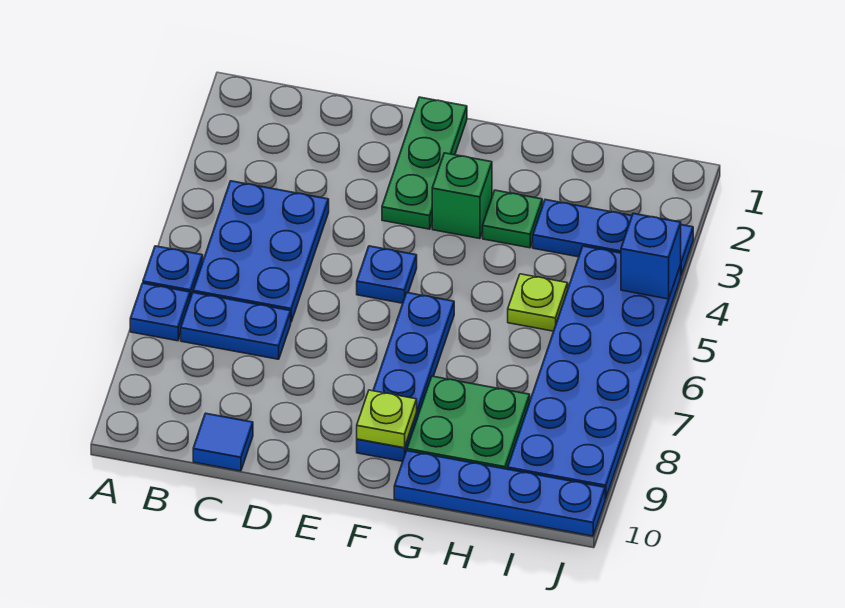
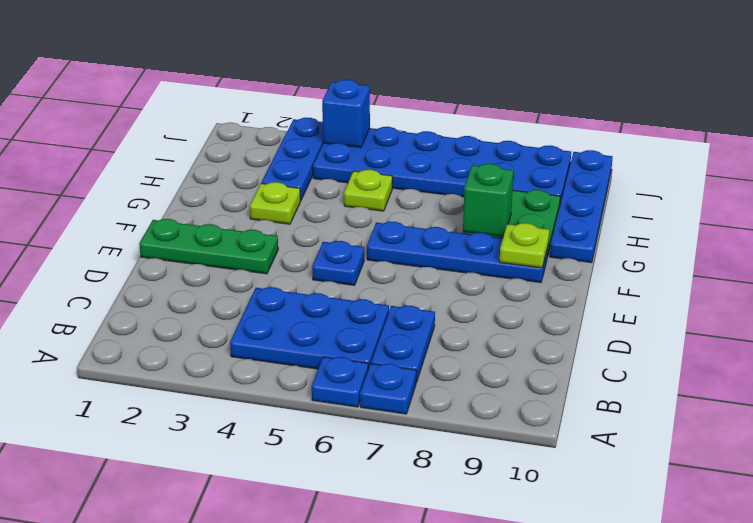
blue 1x1 tile [193,413,253,471] -> none
green 1x1 brick [432,153,492,239] -> green 1x1 brick moved to [463,164,513,237]
green 1x1 plate [483,190,542,248] -> lime 1x1 plate [250,182,300,224]

